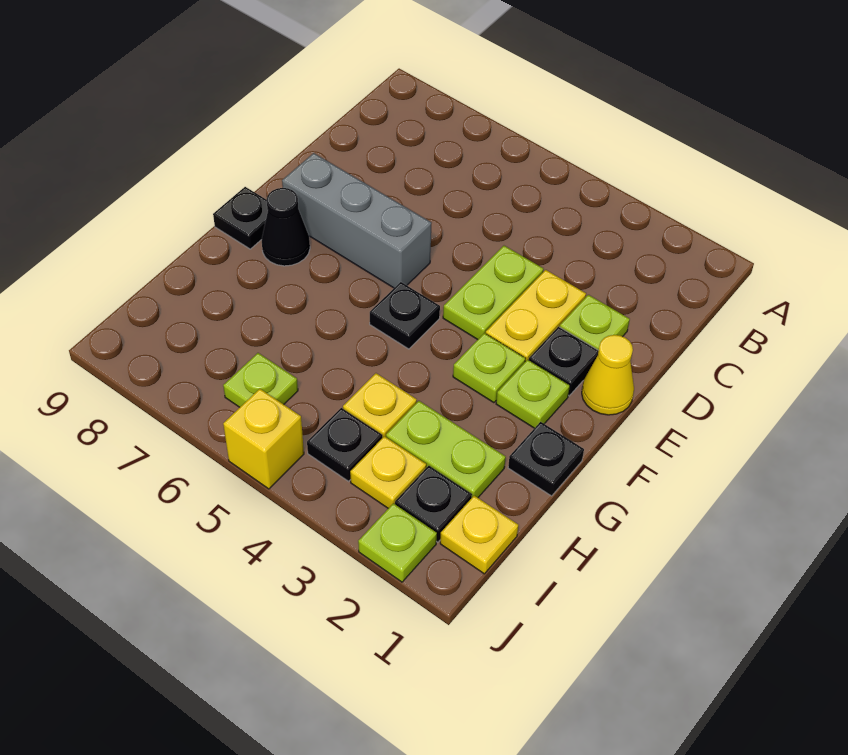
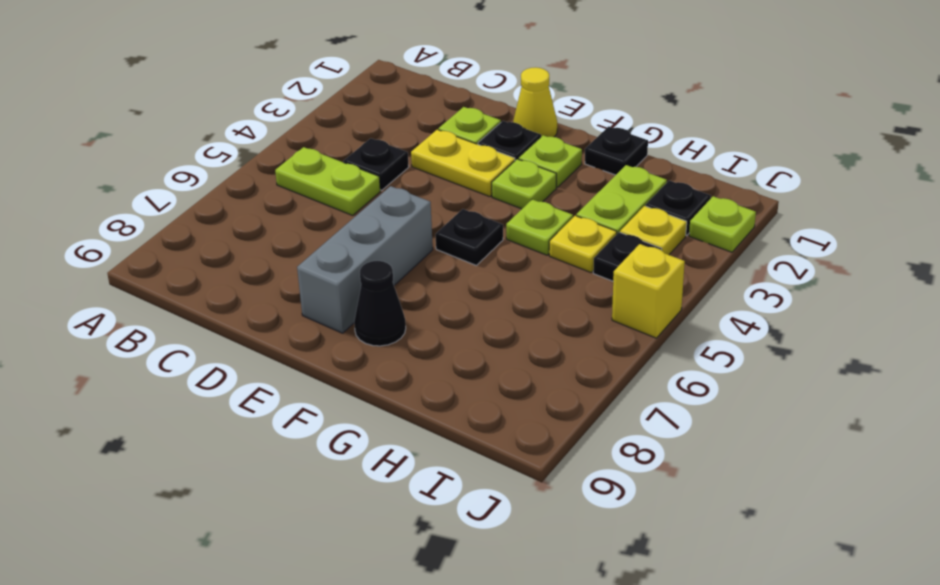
lime 1x2 plate [443,246,543,340] -> lime 1x2 plate moved to [275,147,380,215]
black 1x1 plate [213,187,268,249] -> black 1x1 plate moved to [343,138,409,190]
yellow 1x1 plate [440,496,518,574] -> none
lime 1x1 plate [223,353,298,407] -> lime 1x1 plate moved to [506,199,573,255]

